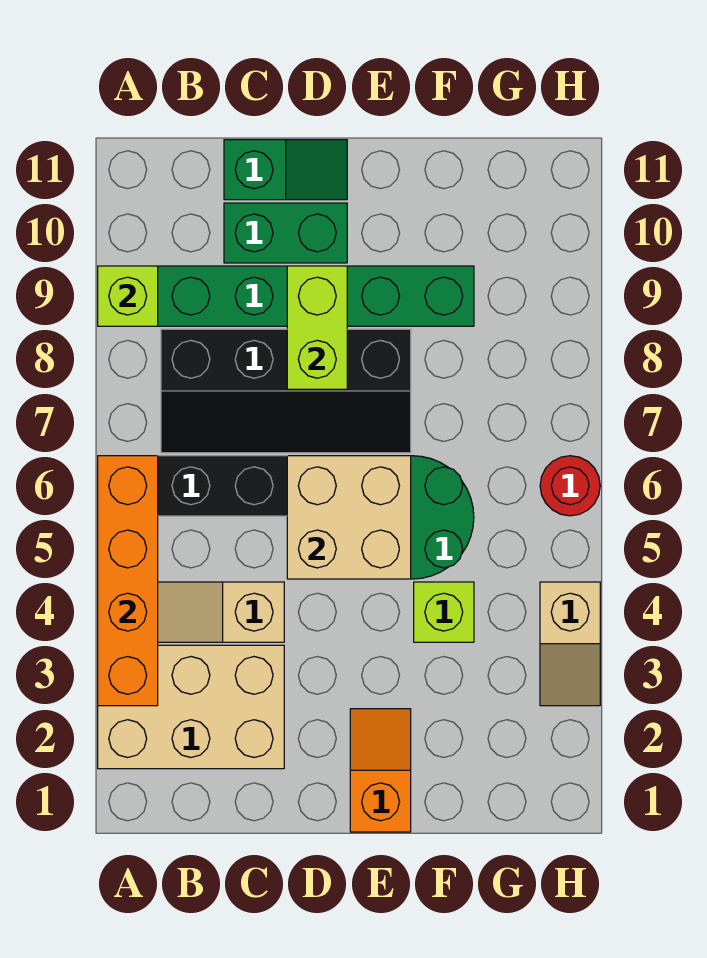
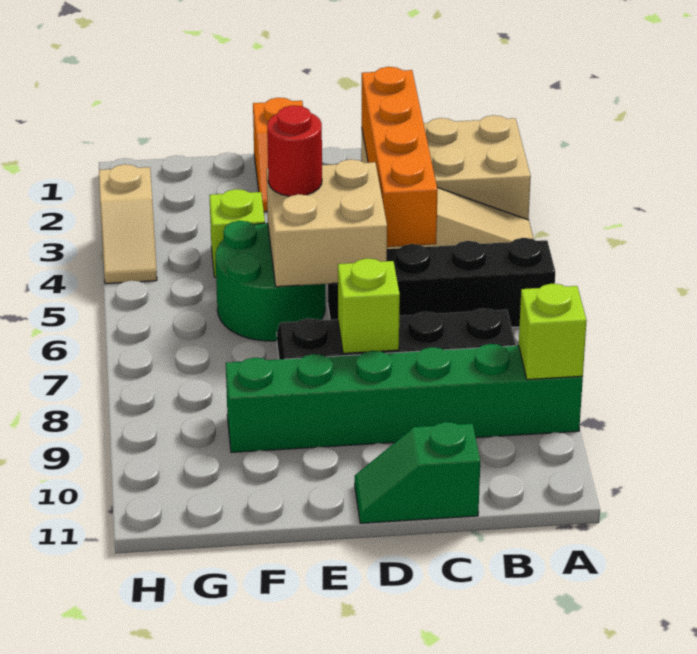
orange 1x4 brick [98,456,158,706] -> orange 1x4 brick moved to [362,67,437,247]
green 1x2 brick [224,203,347,263] -> none
lime 1x2 brick [287,266,347,389] -> lime 1x1 brick [338,258,400,353]
tan 1x2 slope [540,582,600,706] -> tan 1x2 slope turned to [99,164,157,284]
red 1x1 round brick [540,456,600,516] -> red 1x1 round brick moved to [267,105,322,196]

